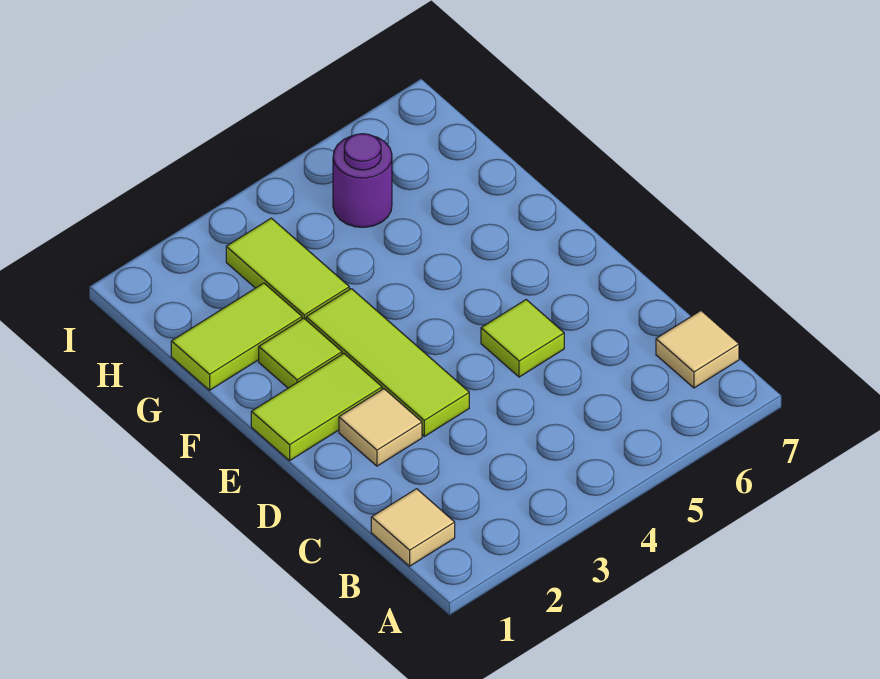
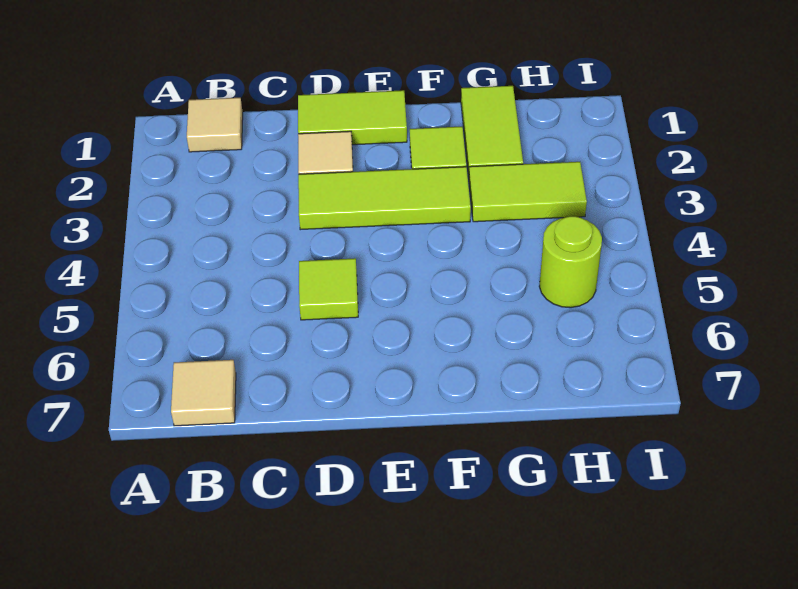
lime 1x2 tile [251,354,382,461] -> lime 1x2 tile turned to [298,90,407,145]
purple 1x1 round brick [333,134,392,227] -> lime 1x1 round brick [539,216,602,308]

